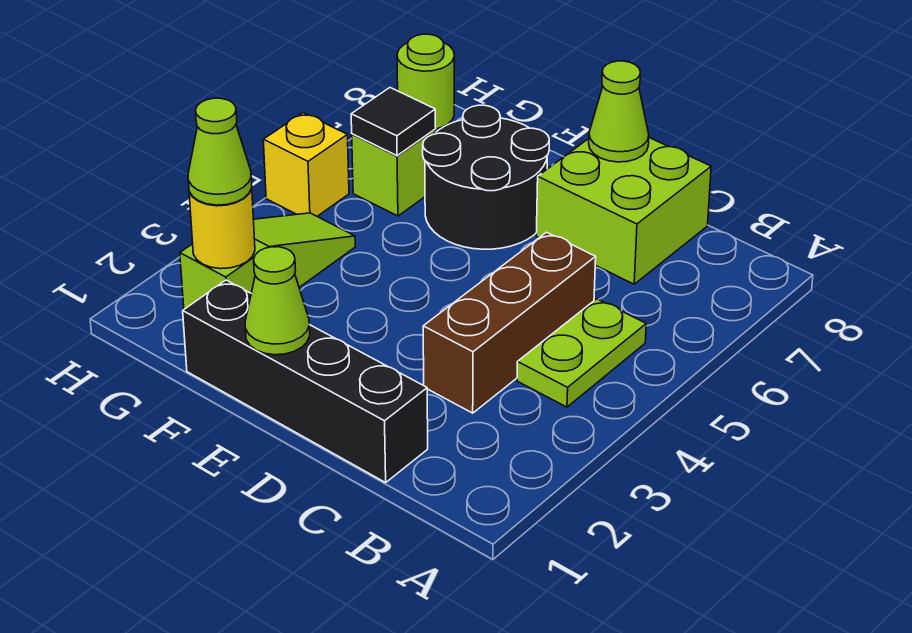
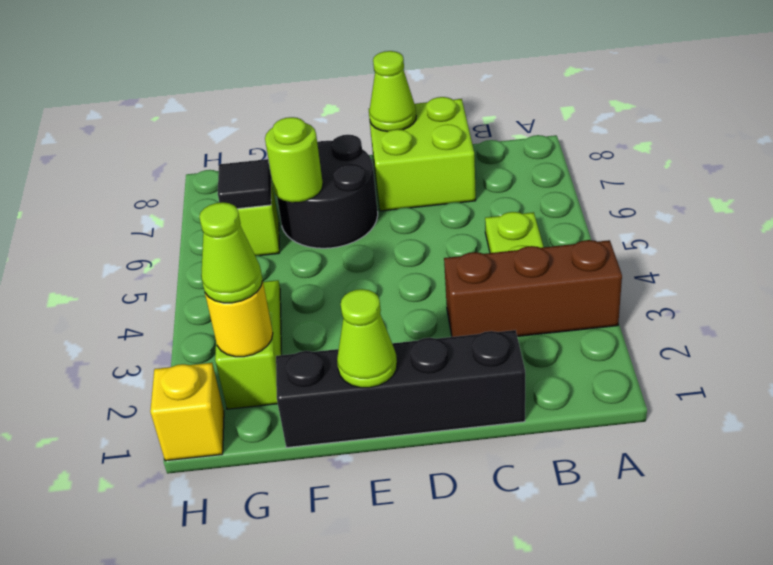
brown 1x3 brick [423,232,596,413] -> brown 1x3 brick turned to [444,240,622,337]
yellow 1x1 brick [263,113,349,216] -> yellow 1x1 brick moved to [150,363,224,461]
lime 1x1 round brick [397,34,454,129] -> lime 1x1 round brick moved to [265,117,323,202]

